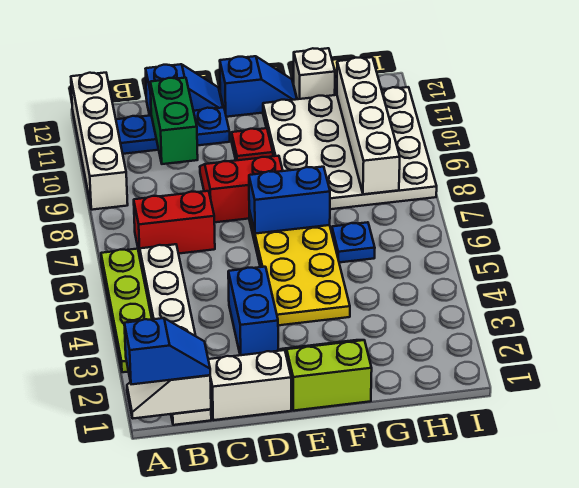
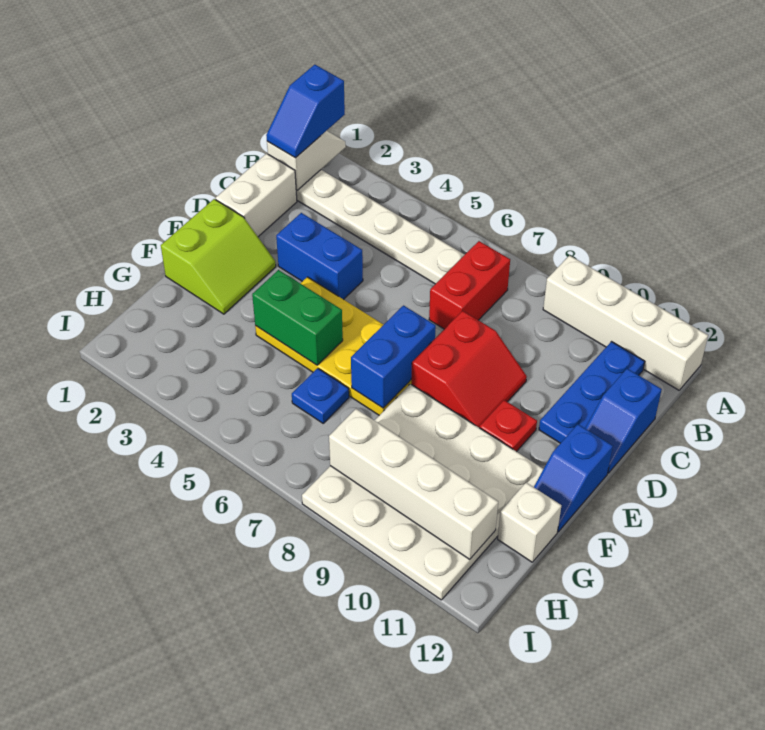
lime 1x4 plate [101,249,152,372] -> none
green 1x2 brick [150,78,198,164] -> green 1x2 brick moved to [252,270,343,365]

